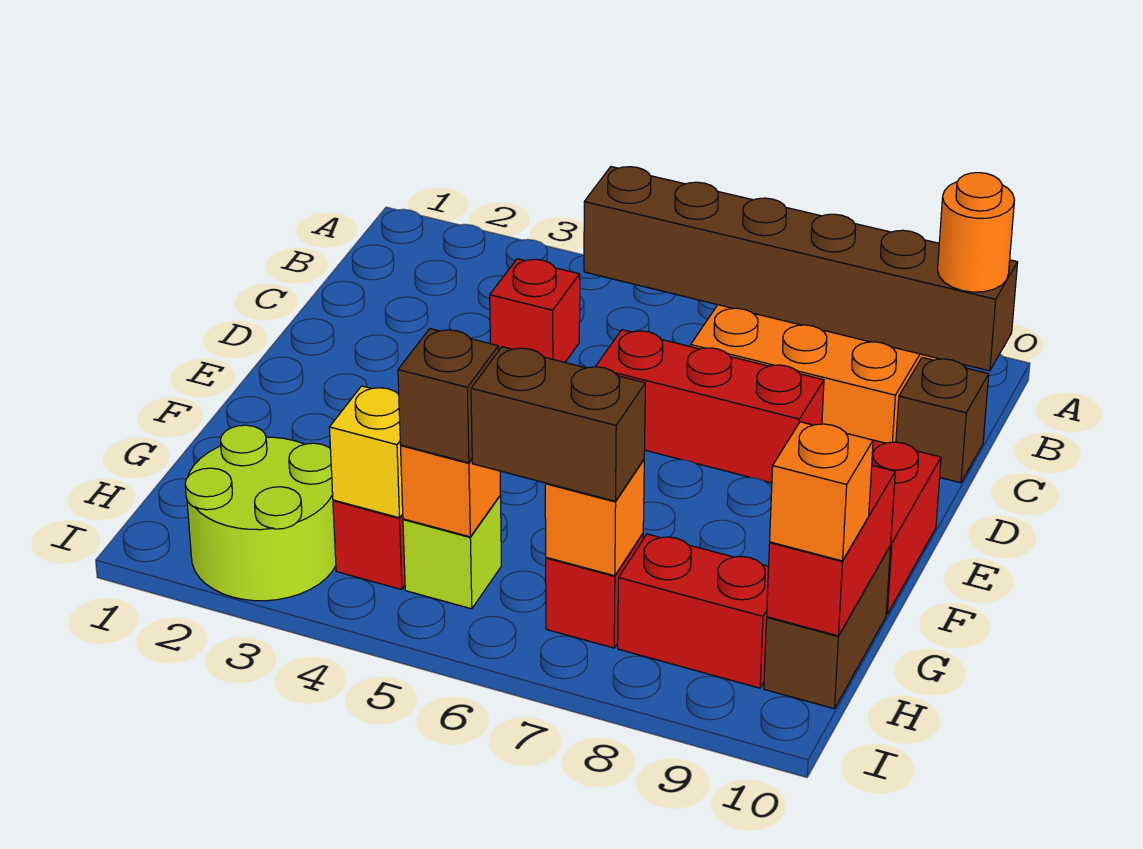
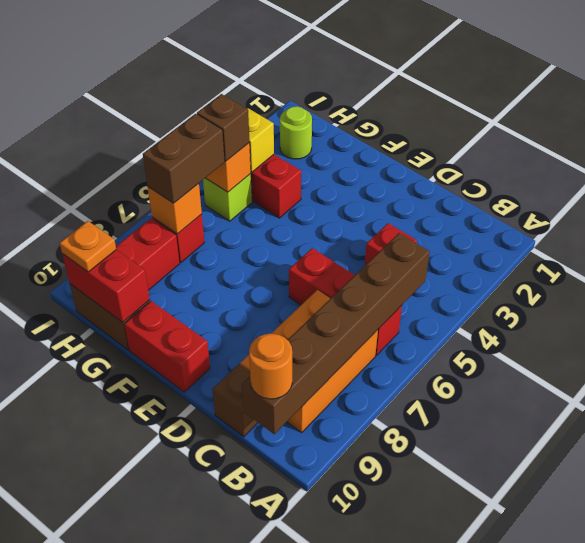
red 1x3 brick [596,330,824,483] -> red 1x3 brick turned to [289,248,402,355]
lime 2x2 round brick [185,425,336,601] -> lime 1x1 round brick [280,106,312,159]
orange 1x1 brick [770,422,873,561] -> orange 1x1 plate [60,221,116,272]

